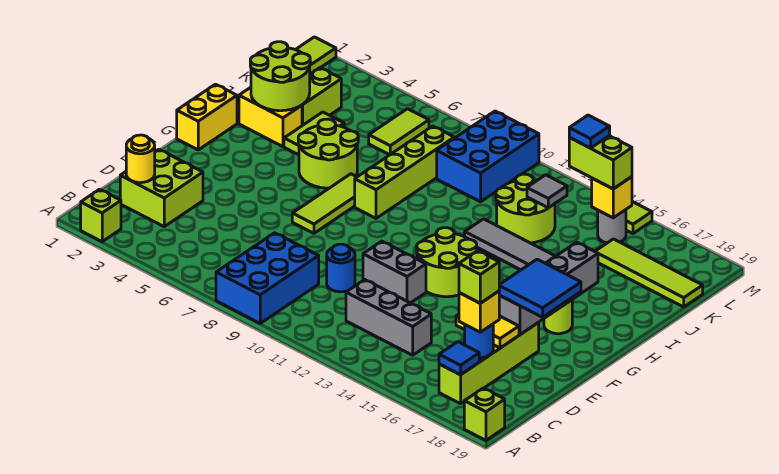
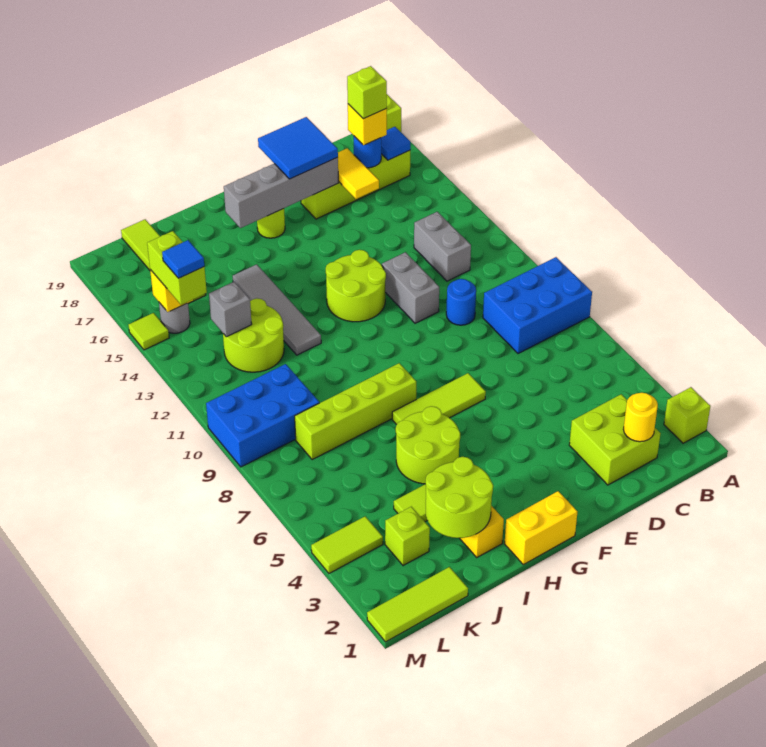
grey 1x3 brick [346,280,431,355] -> grey 1x2 brick [414,212,471,281]
lime 1x2 brick [302,68,341,126] -> lime 1x1 brick [385,507,430,566]
lime 1x2 tile [369,109,429,155] -> lime 1x2 tile moved to [311,516,383,573]
grey 1x1 tile [527,175,567,208] -> grey 1x1 brick [209,282,252,337]

